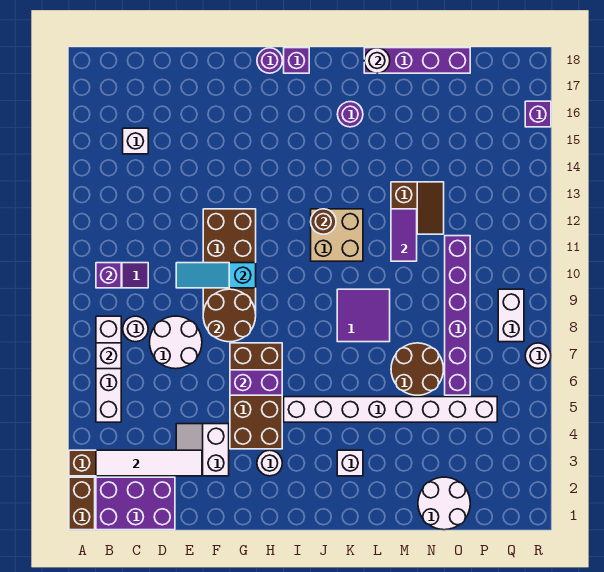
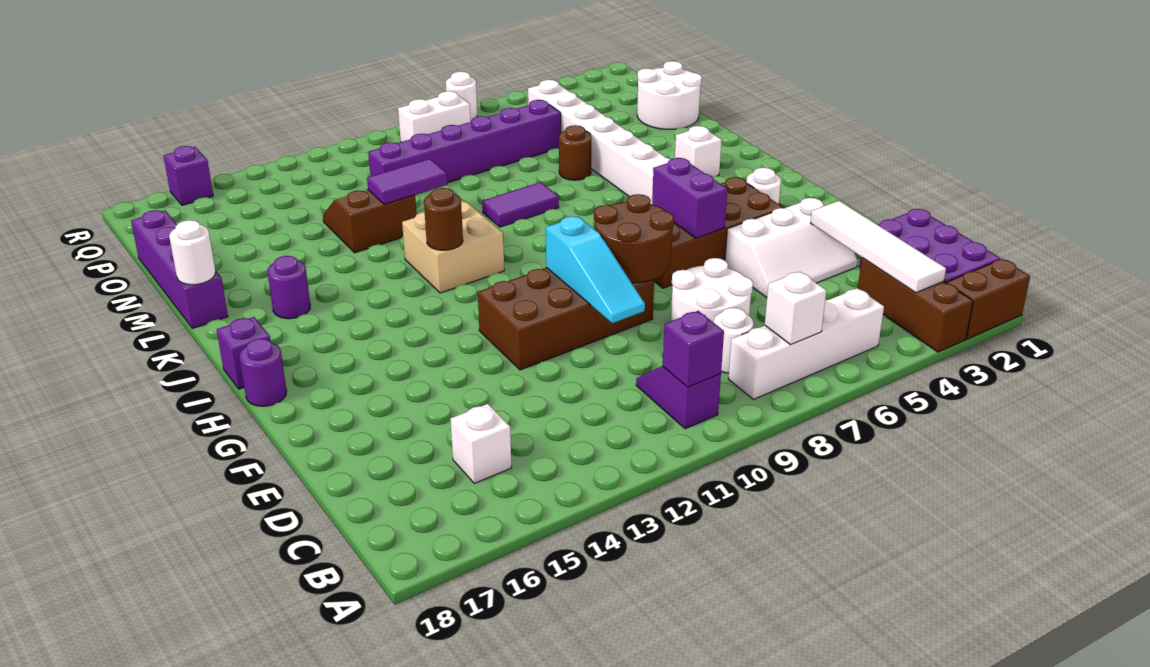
white 2x2 slope [176,424,229,476] -> white 2x3 slope [725,198,858,298]
purple 2x2 tile [337,289,390,342] -> purple 1x2 tile [482,182,559,227]
brown 2x2 round brick [391,343,443,395] -> brown 1x1 round brick [559,125,591,180]

